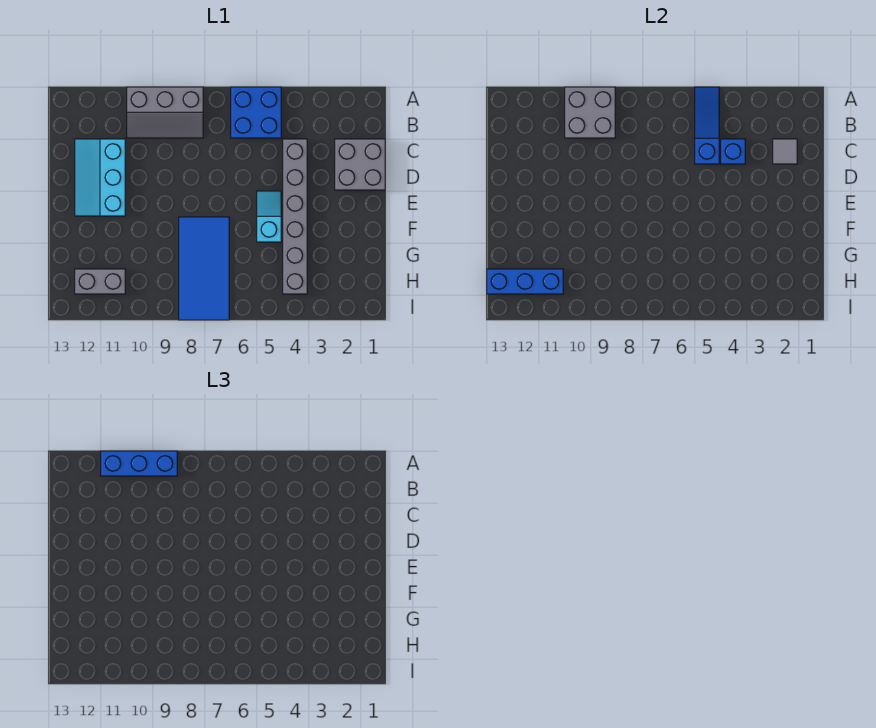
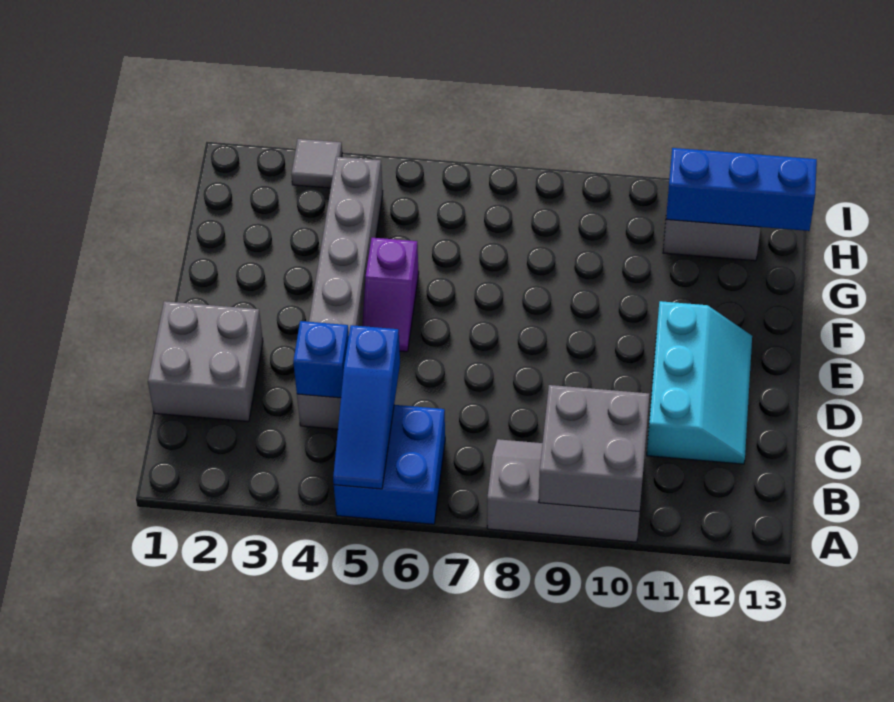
blue 1x3 brick [101,451,177,476] -> none
grey 1x1 tile [773,139,797,164] -> grey 1x1 tile moved to [291,139,342,188]
cyan 1x2 slope [257,191,281,242] -> purple 1x2 slope [362,238,419,352]
blue 2x4 tile [179,217,229,320] -> none

